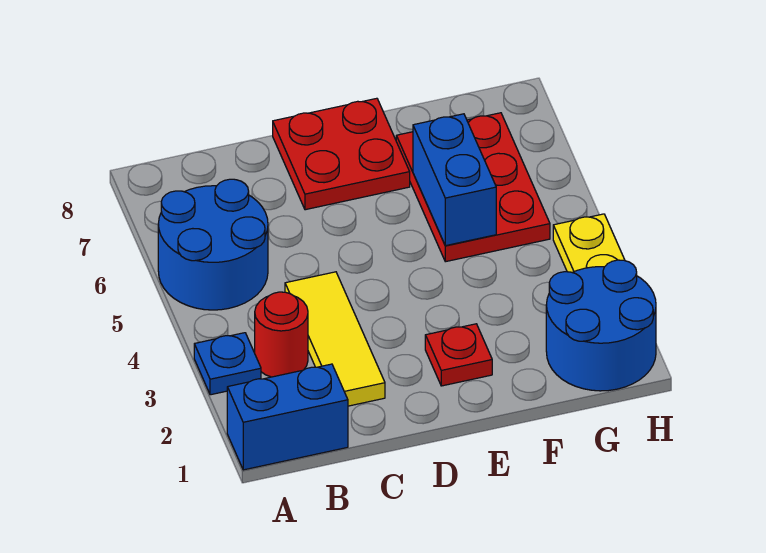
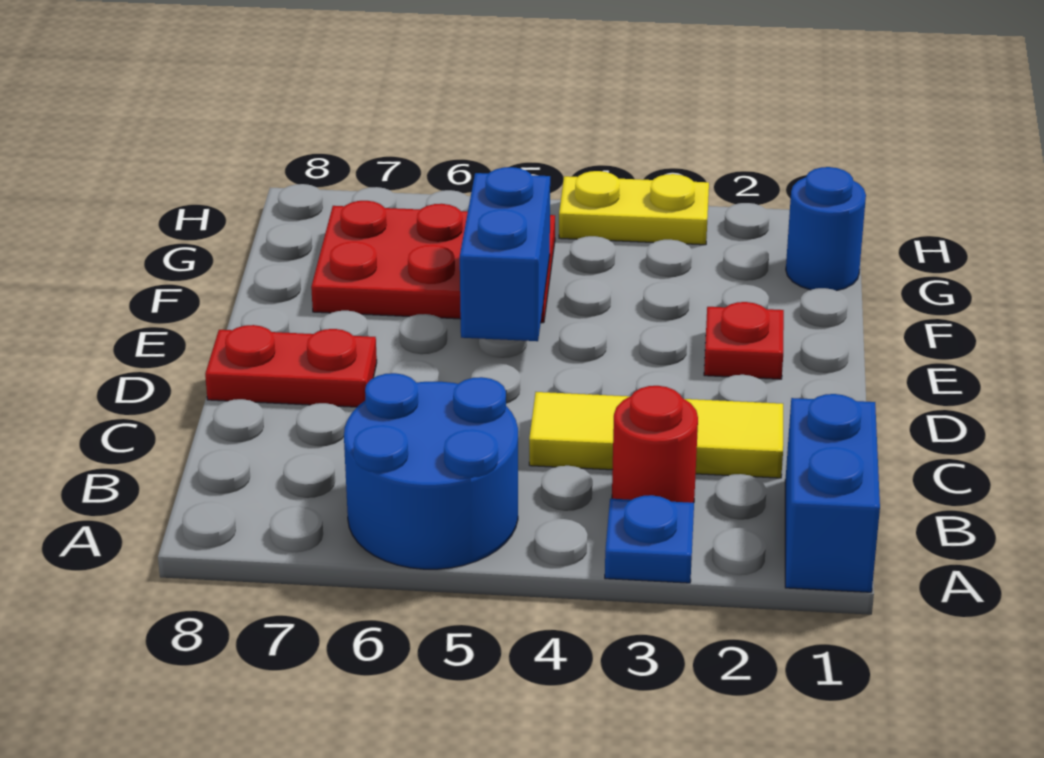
red 2x2 plate [273,98,410,210] -> red 1x2 plate [205,325,377,407]
blue 1x2 brick [413,114,496,246] -> blue 1x2 brick turned to [460,167,550,341]
blue 2x2 round brick [546,260,656,391] -> blue 1x1 round brick [786,167,866,291]

